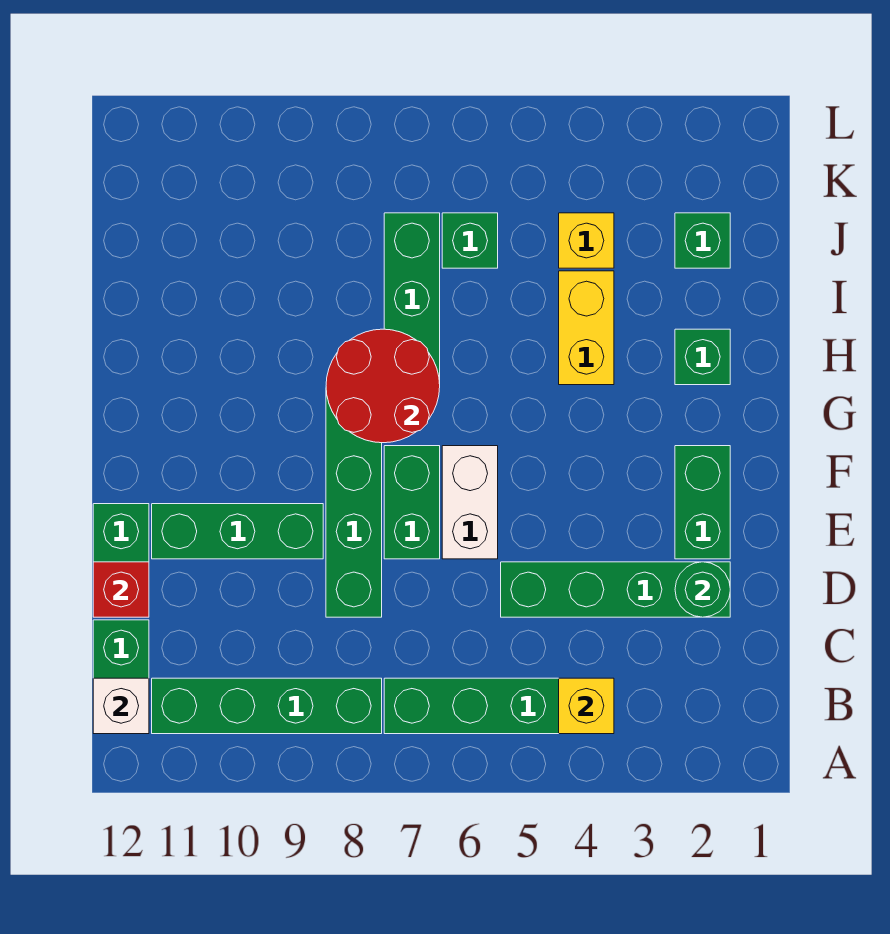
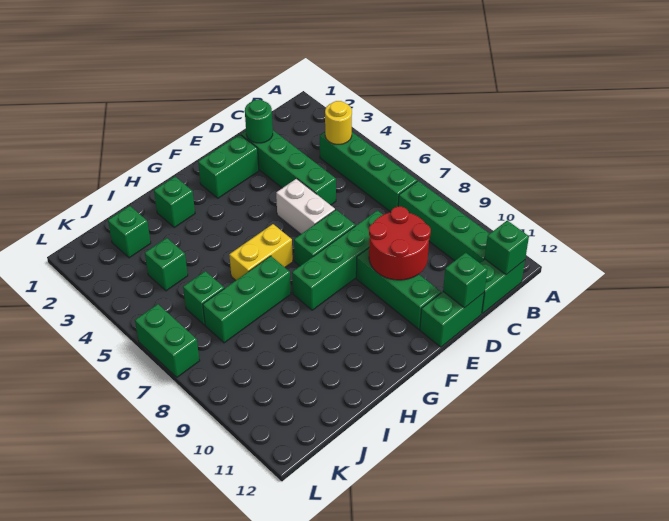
yellow 1x1 brick [559,678,614,734] -> yellow 1x1 round brick [325,101,352,144]
white 1x1 brick [93,678,149,734] -> green 1x1 brick [485,220,529,275]
red 1x1 brick [93,562,149,617] -> green 1x1 brick [443,253,487,308]
white 1x2 brick [442,446,498,559] -> white 1x2 brick turned to [276,179,335,234]
red 2x2 round brick [326,329,440,443] -> red 2x2 round brick moved to [369,207,431,280]
yellow 1x2 brick [559,271,614,385] -> yellow 1x2 brick moved to [229,224,293,280]
yellow 1x1 brick [559,213,614,268] -> green 1x1 brick [145,238,188,291]
none -> green 1x2 brick [135,304,200,377]

